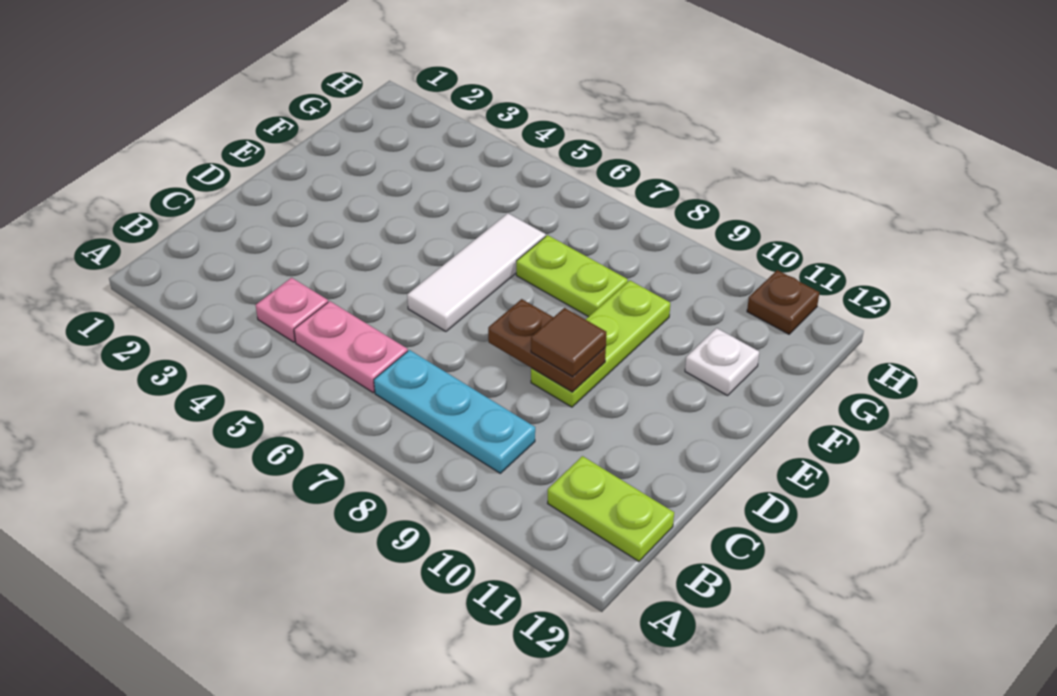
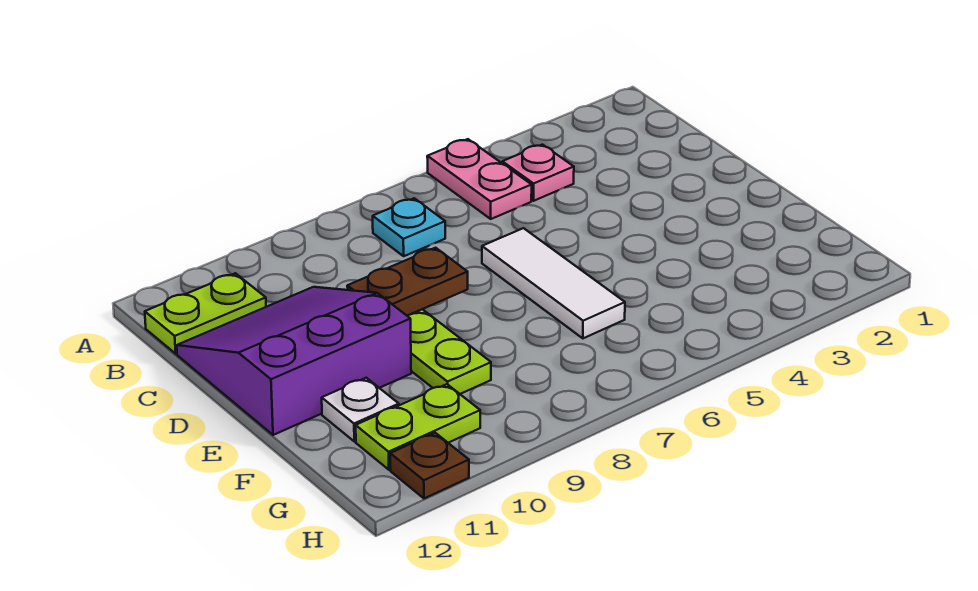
pink 1x2 plate [294,301,408,393] -> pink 1x2 plate turned to [427,139,532,219]
cyan 1x3 plate [374,350,535,473] -> cyan 1x1 plate [373,198,445,256]
none -> purple 3x3 slope [177,287,411,435]
brown 1x1 tile [531,308,606,377] -> none
lime 1x2 plate [516,235,628,317] -> lime 1x2 plate moved to [356,384,480,470]

